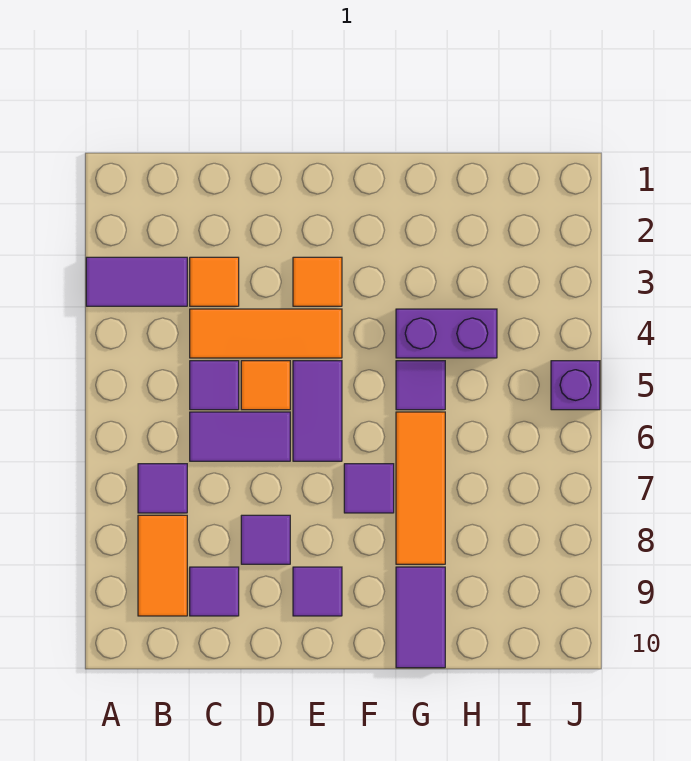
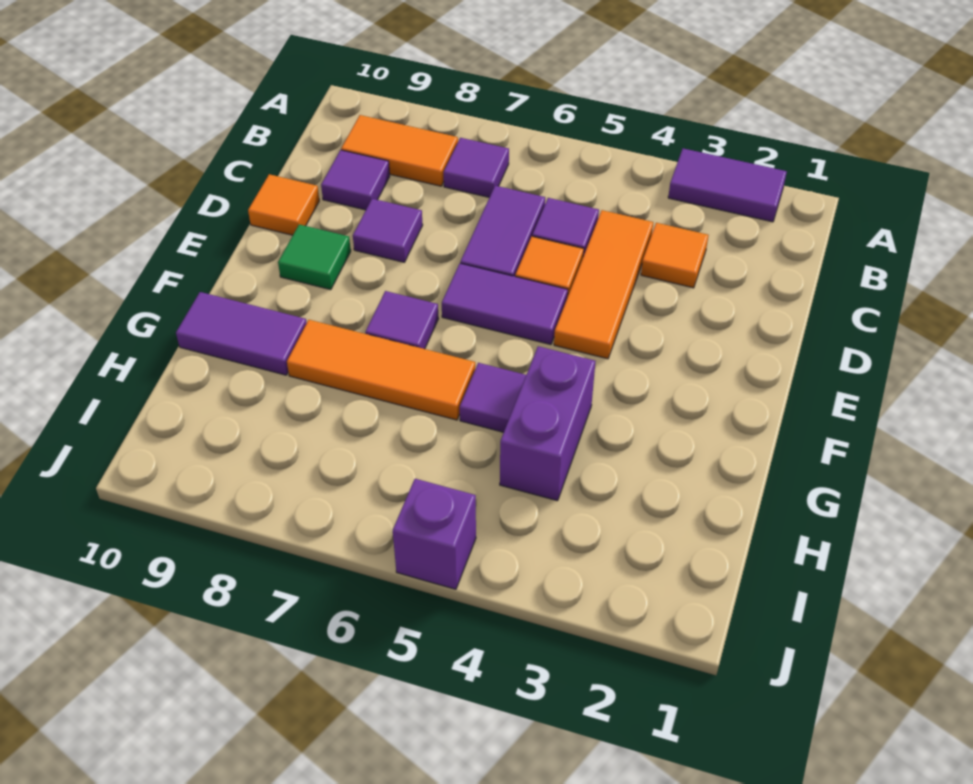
purple 1x2 tile [86,257,187,306] -> purple 1x2 tile turned to [668,149,787,222]
orange 1x1 tile [293,257,342,306] -> orange 1x1 tile moved to [248,174,319,235]
purple 1x1 tile [293,567,342,616] -> green 1x1 tile [278,224,351,290]

